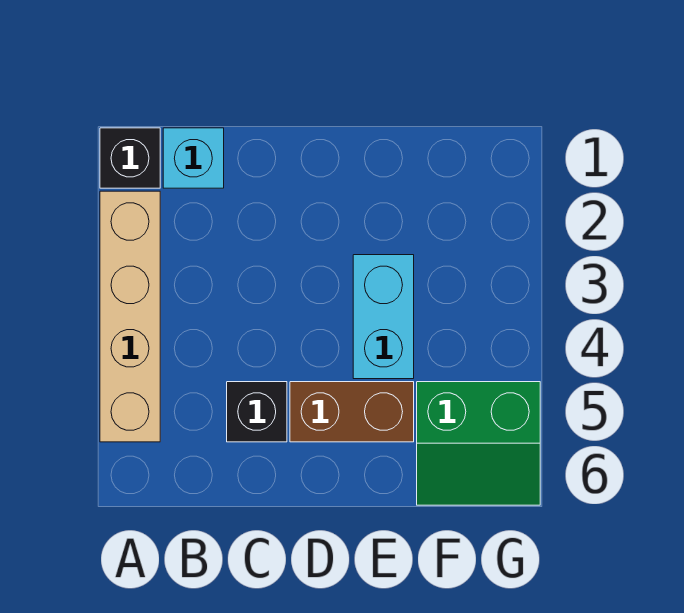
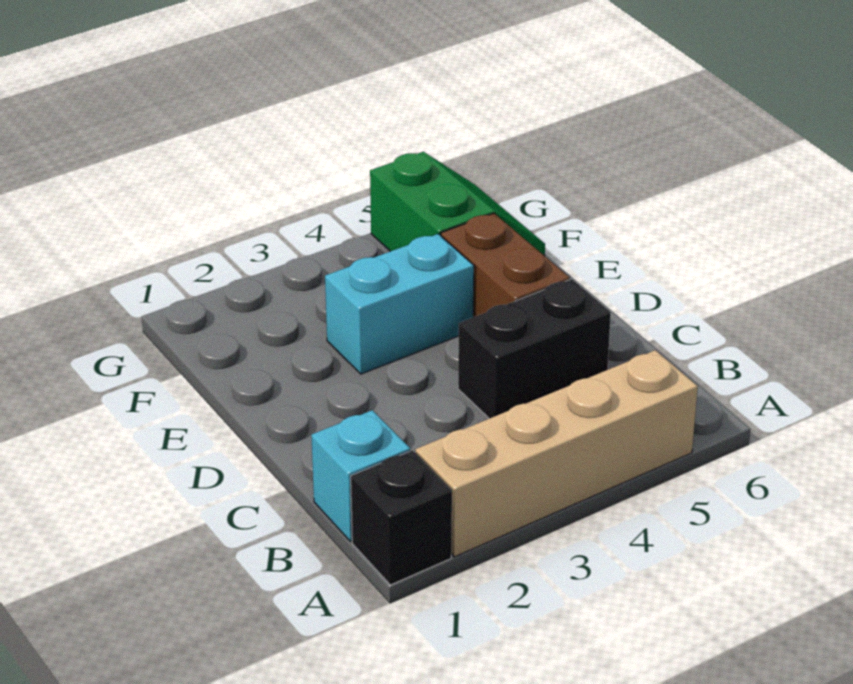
black 1x1 brick [227,382,287,442] -> black 1x2 brick [458,279,611,419]

